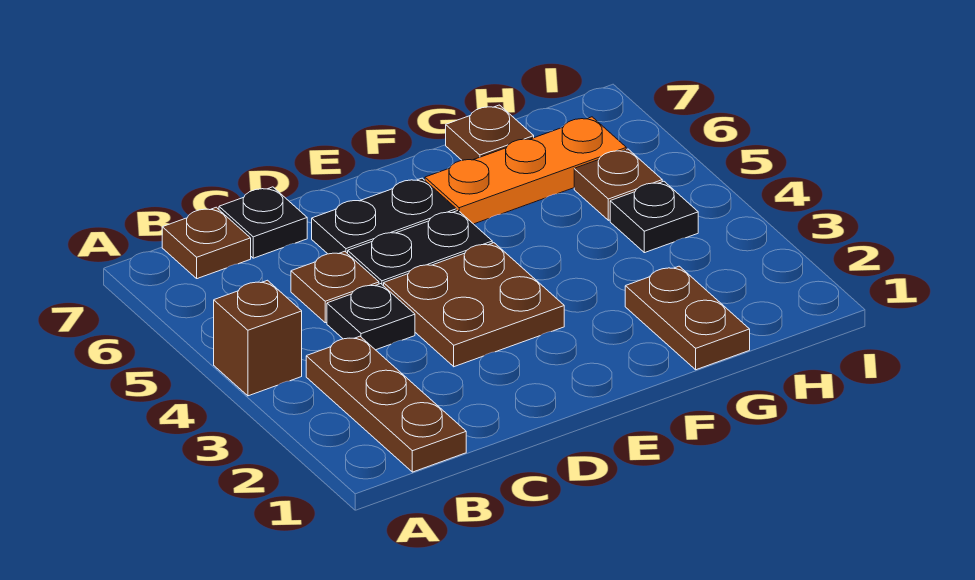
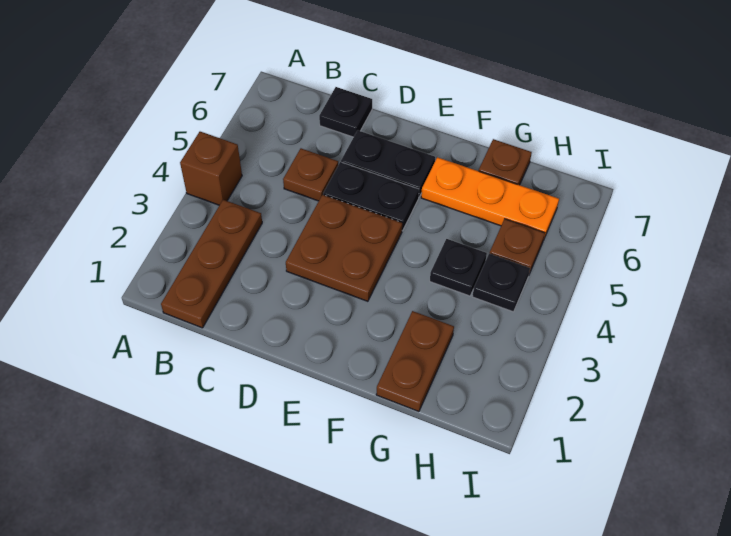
brown 1x1 plate [162,207,251,279] -> none
black 1x1 plate [327,284,415,350] -> black 1x1 plate moved to [430,239,487,296]

